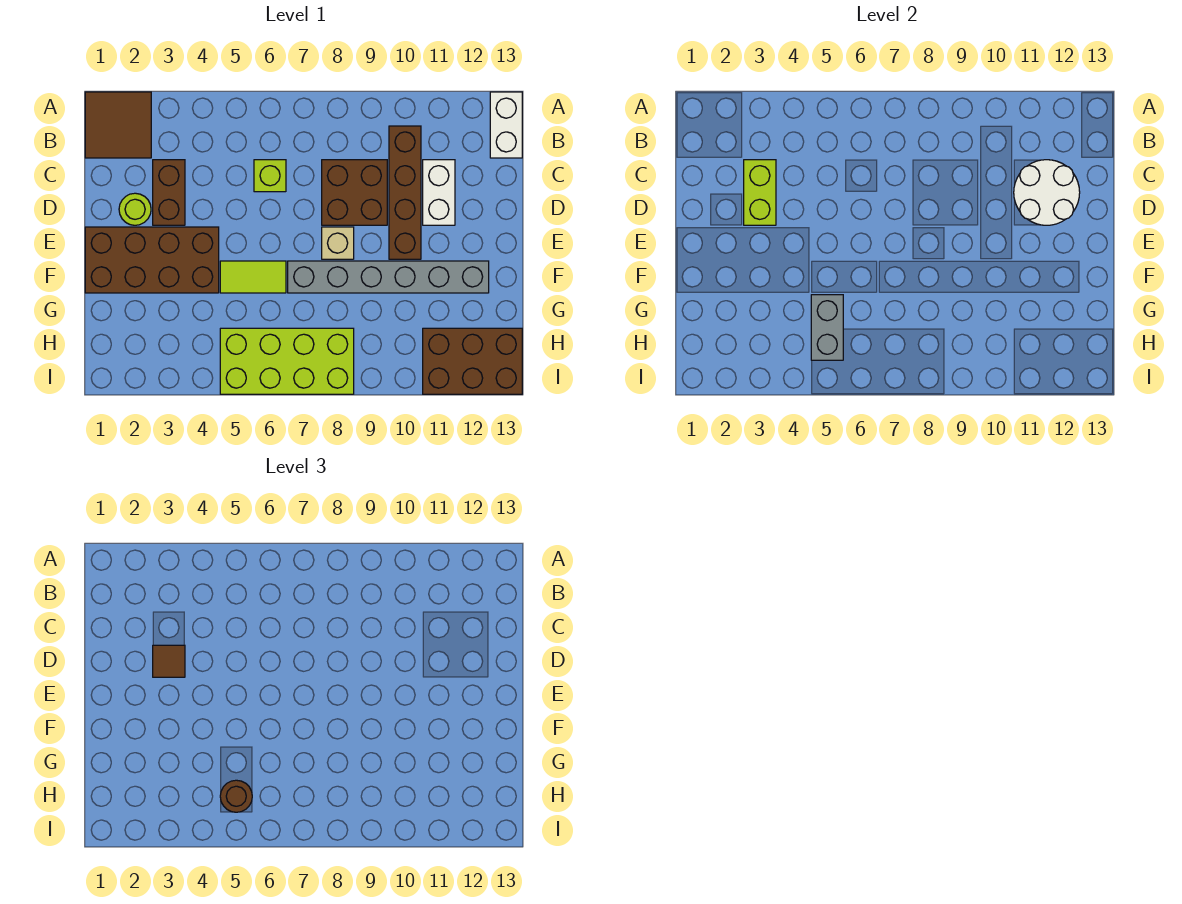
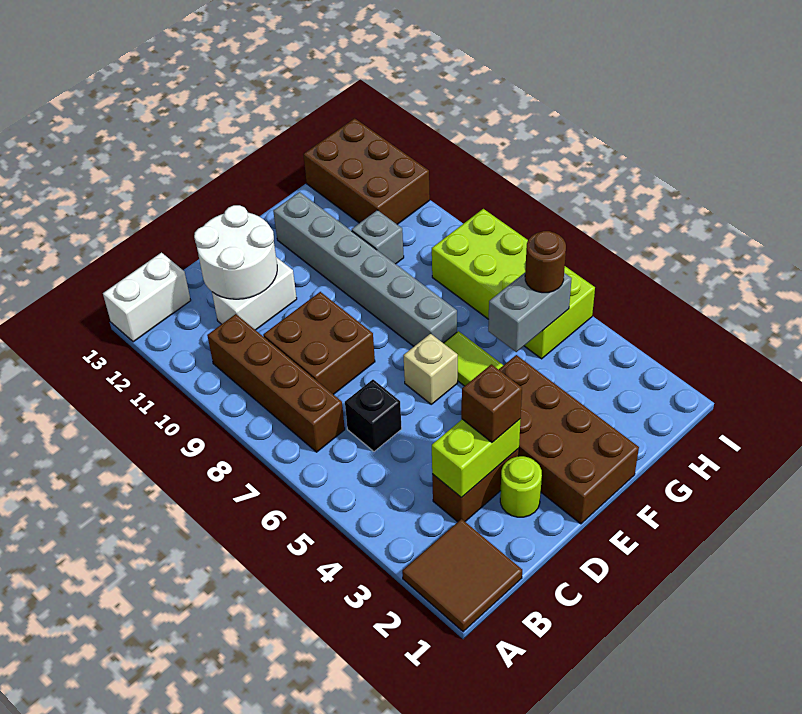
brown 1x4 brick [389,126,421,259] -> brown 1x4 brick turned to [207,314,345,452]
lime 1x1 brick [254,160,286,192] -> black 1x1 brick [345,380,402,451]
brown 1x1 tile [153,645,185,677] -> brown 1x1 brick [462,364,522,442]
tan 1x1 brick [322,227,354,259] -> tan 1x1 brick moved to [403,333,458,404]
none -> grey 1x1 brick [352,210,404,264]

